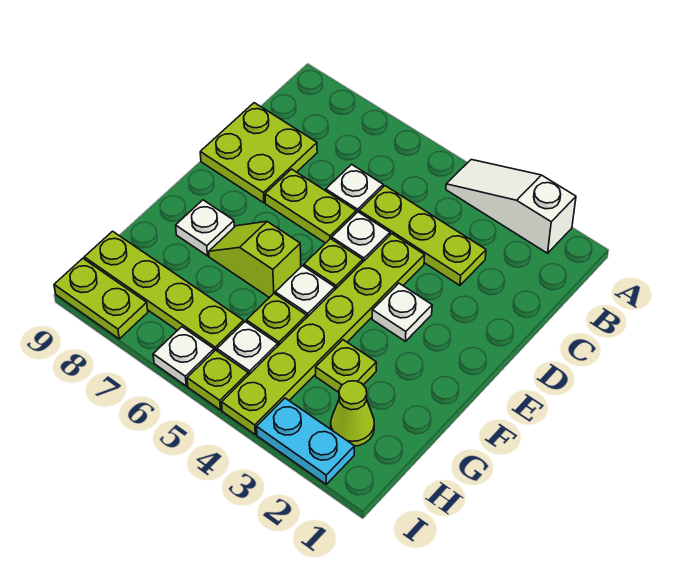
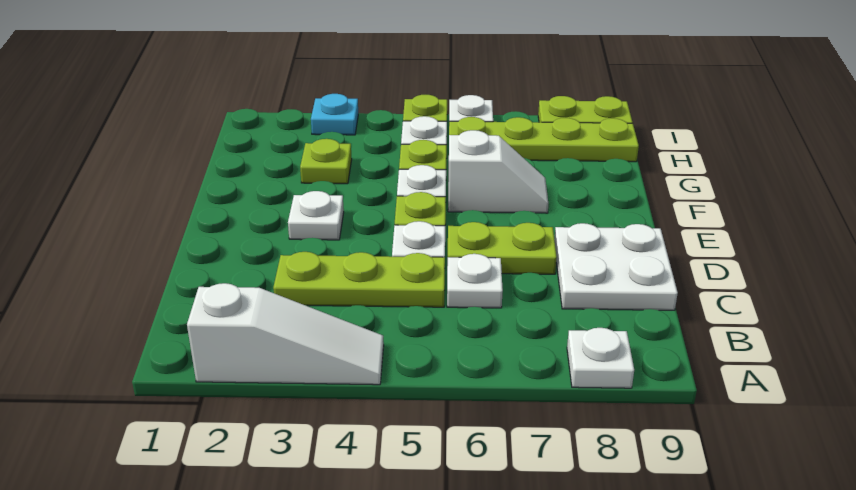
lime 2x2 plate [200,103,317,203] -> white 2x2 plate [554,223,678,310]
lime 1x6 plate [222,234,425,434] -> none
lime 1x2 slope [209,221,301,298] -> white 1x2 slope [448,130,548,213]
white 1x1 plate [176,200,234,256] -> white 1x1 plate moved to [567,328,634,388]
lime 1x1 cone [331,381,374,446] -> none
cyan 1x2 plate [257,398,354,484] -> cyan 1x1 plate [311,94,358,135]

